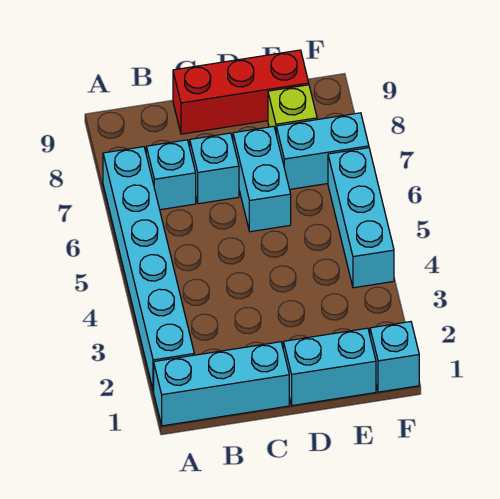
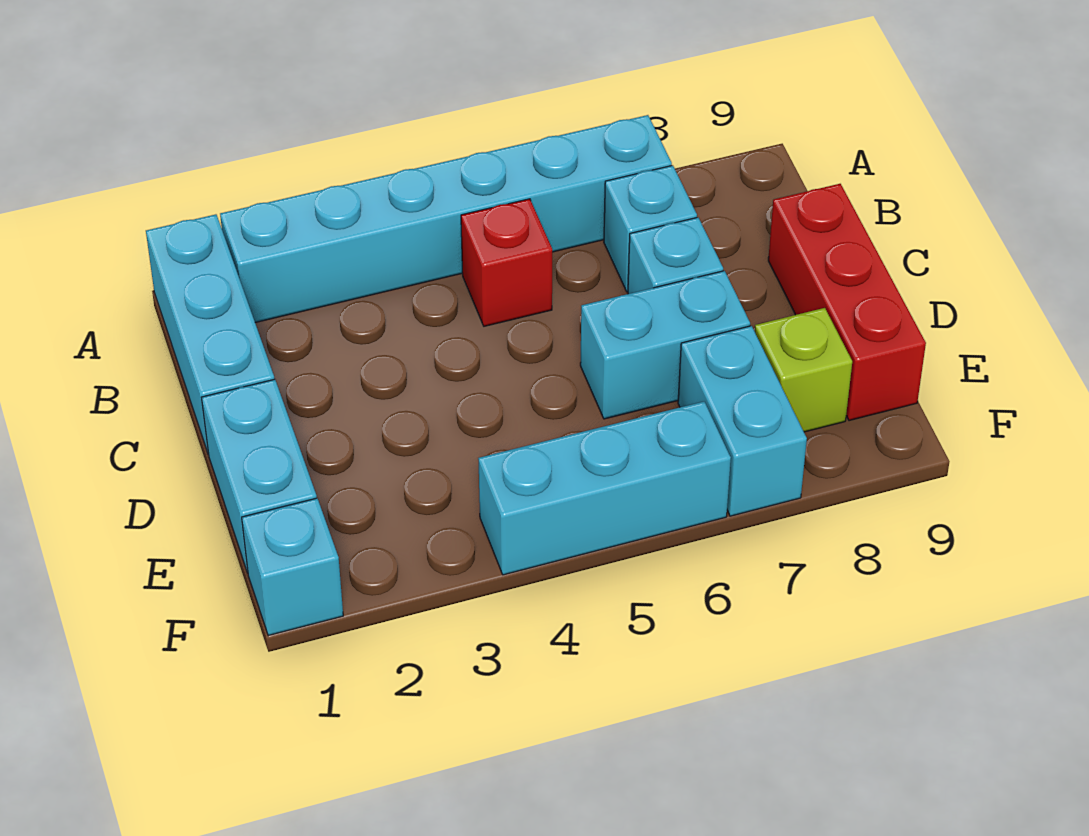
none -> red 1x1 brick [461,199,552,326]

